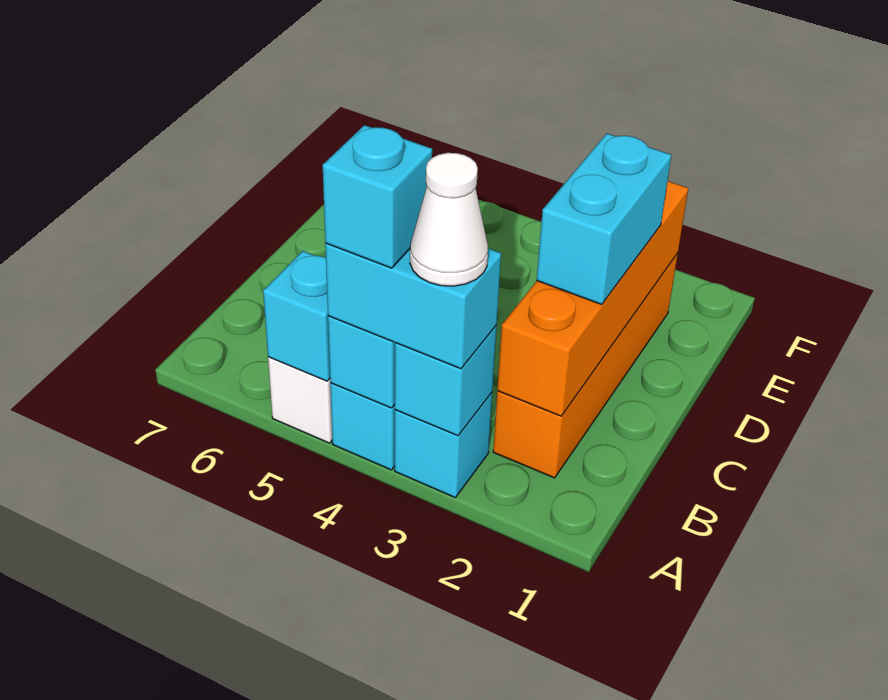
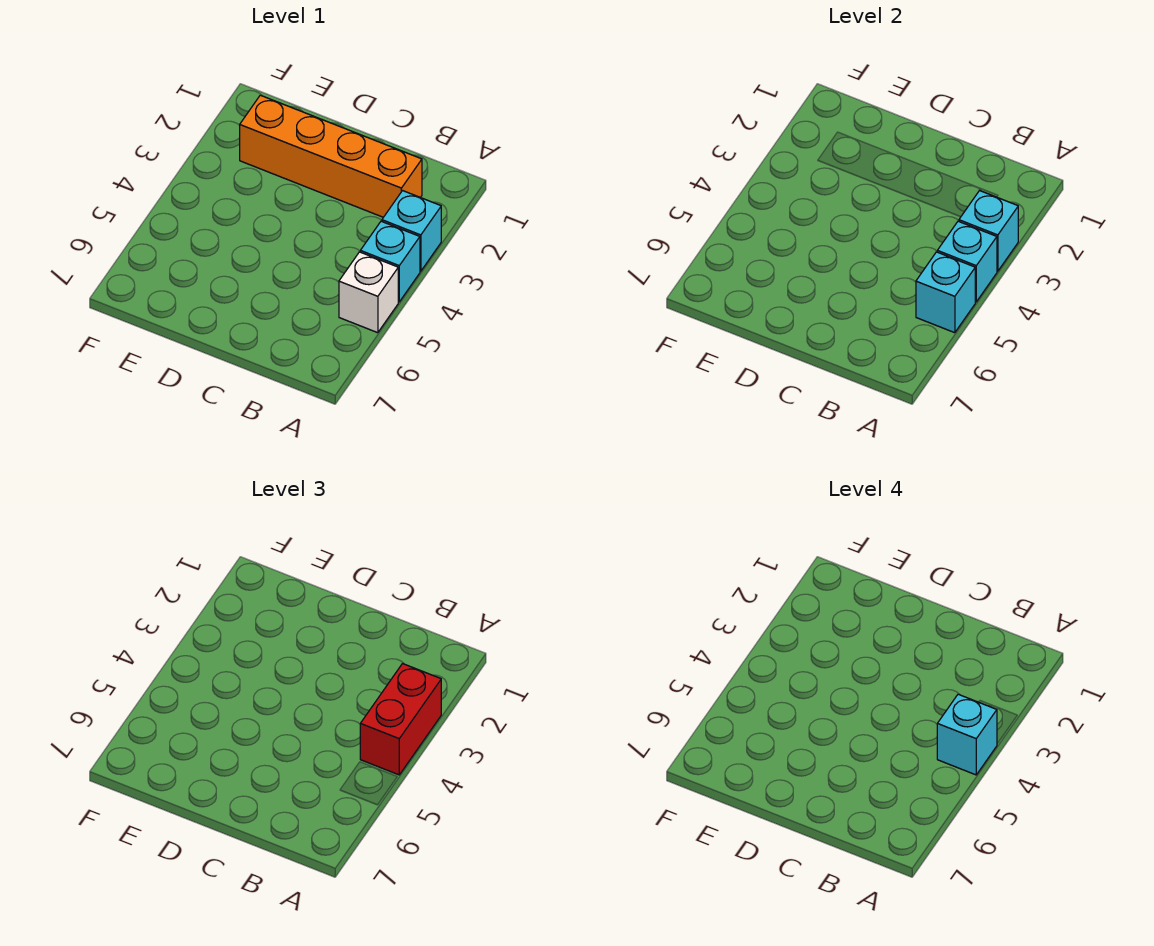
cyan 1x2 brick [325,243,501,369] -> red 1x2 brick [360,664,441,775]
white 1x1 cone [410,153,488,286] -> none
orange 1x4 brick [497,181,688,416] -> none
cyan 1x2 brick [537,134,671,305] -> none

